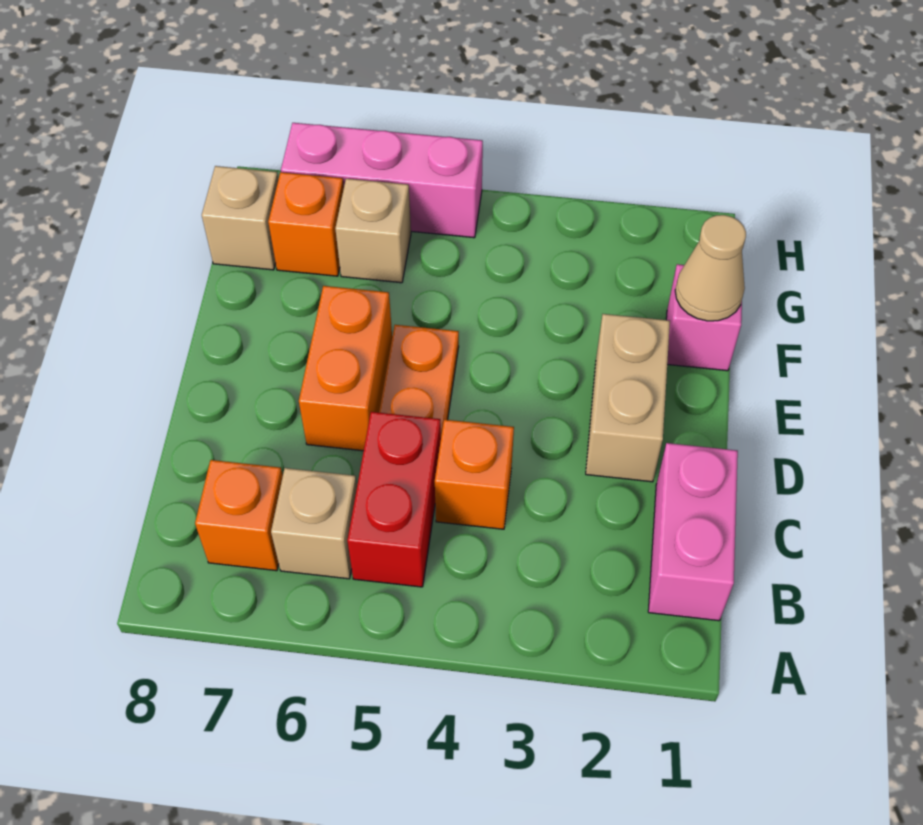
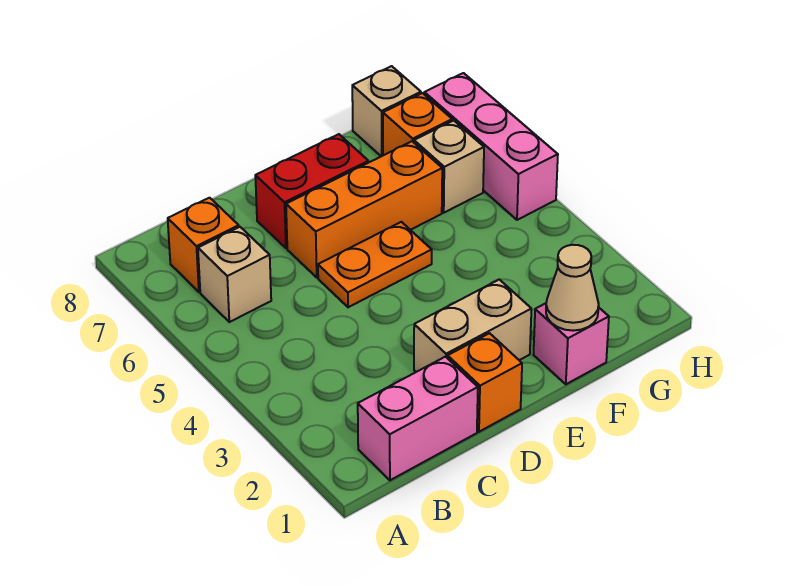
red 1x2 brick [347,412,441,587] -> red 1x2 brick moved to [255,134,368,248]
orange 1x1 brick [435,420,514,529] -> orange 1x1 brick moved to [448,333,522,432]
orange 1x2 brick [299,286,392,451] -> orange 1x3 brick [286,141,442,277]

